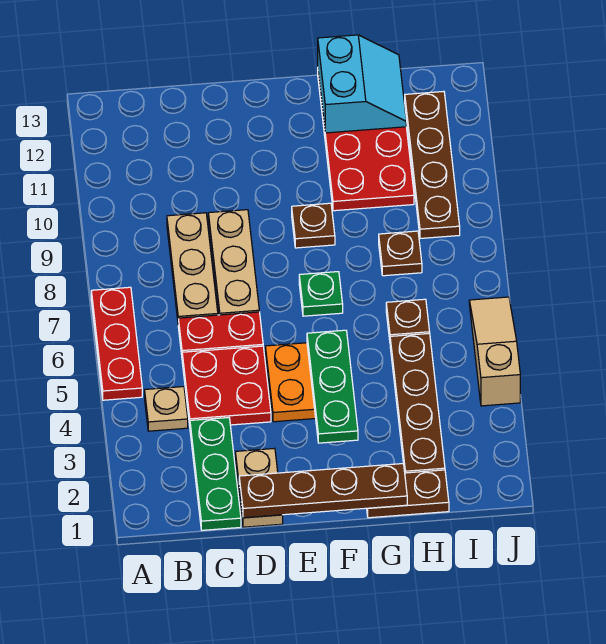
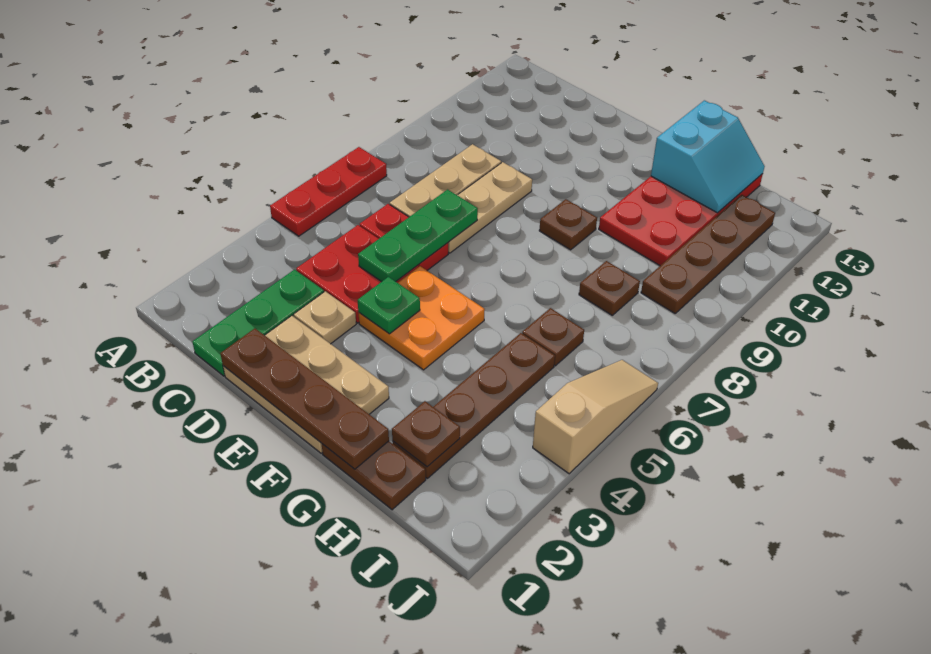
tan 1x1 plate [145,387,188,431] -> tan 1x1 plate moved to [294,291,356,344]
tan 1x2 plate [235,448,283,527] -> tan 2x3 plate [223,316,389,453]
green 1x3 plate [307,330,358,443] -> green 1x3 plate moved to [358,190,478,282]
green 1x1 plate [299,272,343,316] -> green 1x1 plate moved to [358,277,420,334]
none -> brown 1x1 plate [392,401,460,467]

